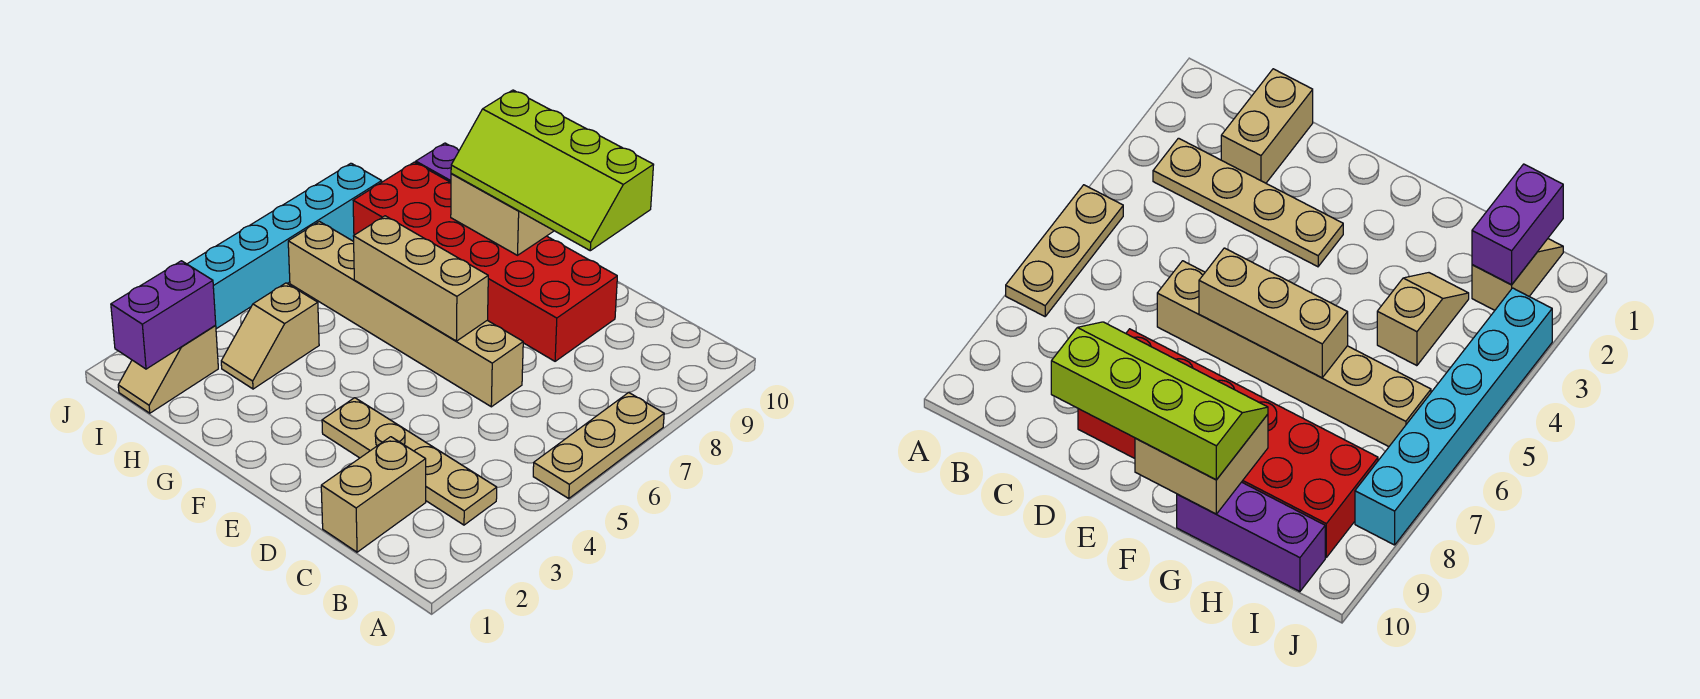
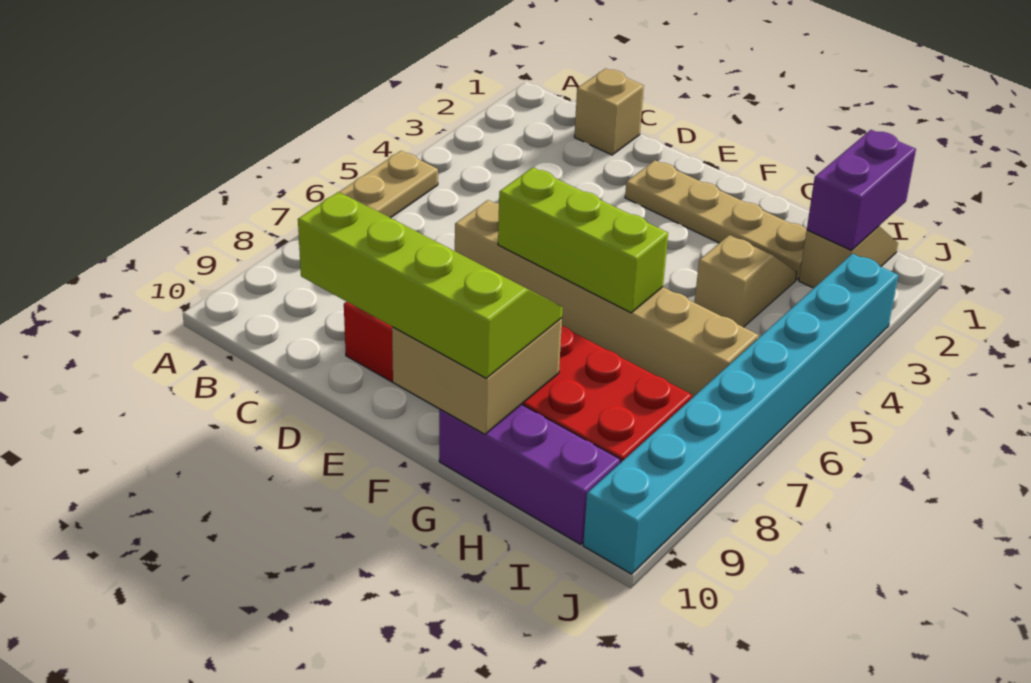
tan 1x4 plate [322,398,497,525] -> tan 1x4 plate moved to [625,160,807,280]
tan 1x2 brick [321,437,426,552] -> tan 1x1 brick [574,69,644,155]
tan 1x3 brick [354,216,488,341] -> lime 1x3 brick [498,167,668,313]
cyan 1x6 brick [188,163,382,329] -> cyan 1x8 brick [583,254,898,574]

